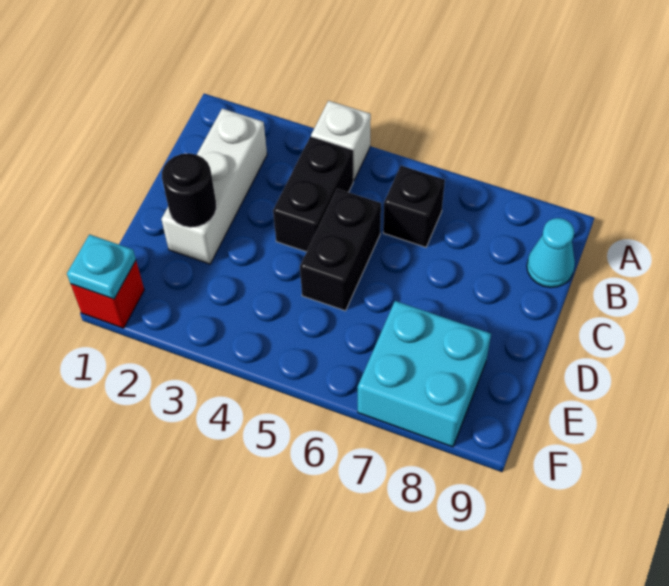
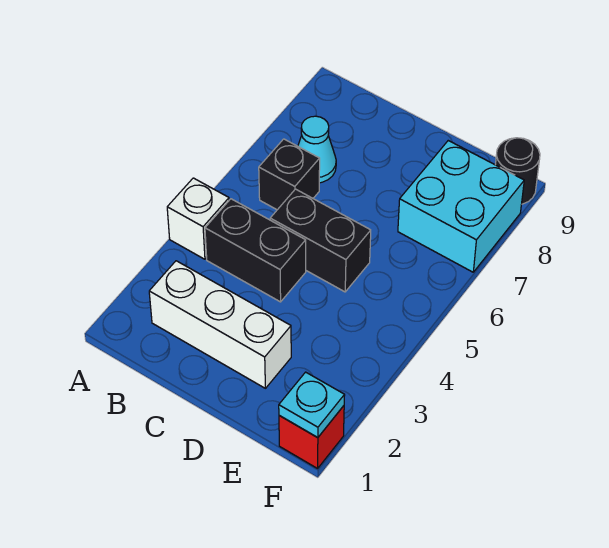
cyan 1x1 cone [527,218,575,288] -> cyan 1x1 cone moved to [298,116,336,183]
black 1x1 round brick [162,153,216,227] -> black 1x1 round brick moved to [496,138,540,204]

